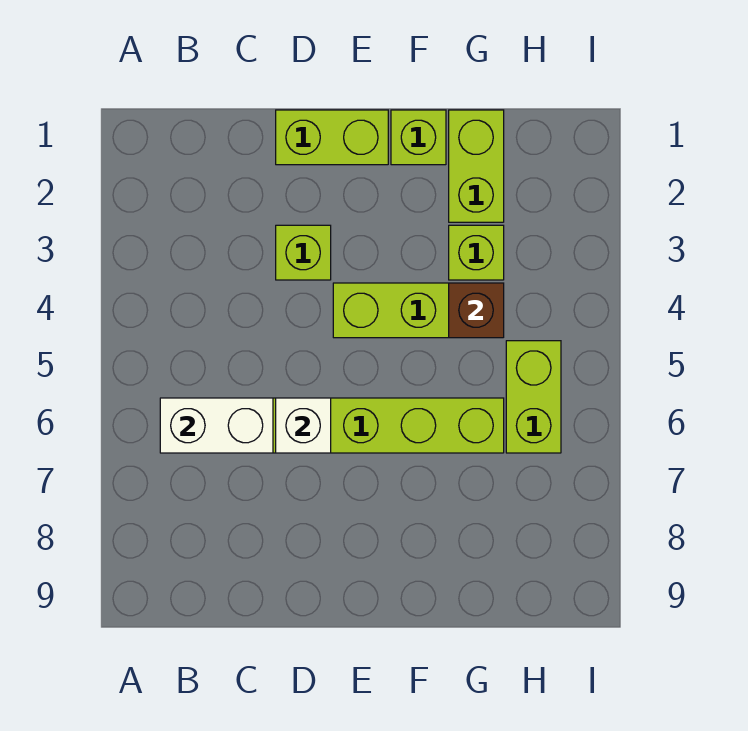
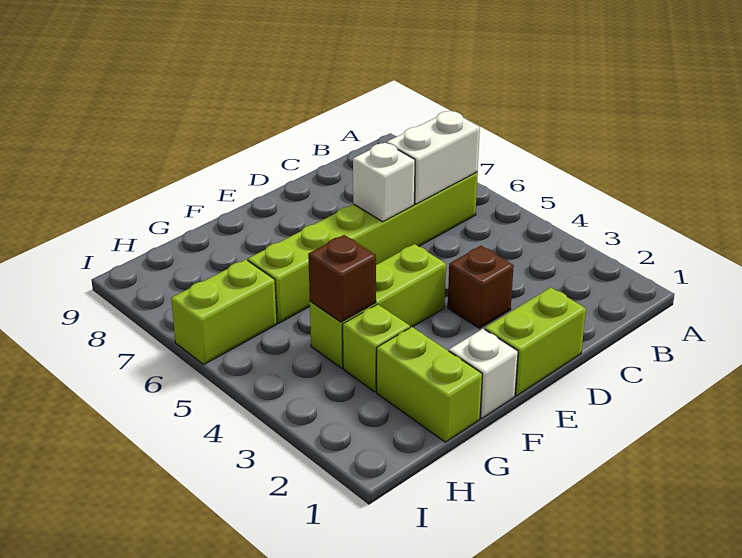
lime 1x1 brick [276,225,331,280] -> brown 1x1 brick [448,246,514,328]
lime 1x1 brick [391,110,446,165] -> white 1x1 brick [449,329,518,418]
lime 1x2 brick [506,341,561,453] -> lime 1x2 brick turned to [171,260,277,364]

